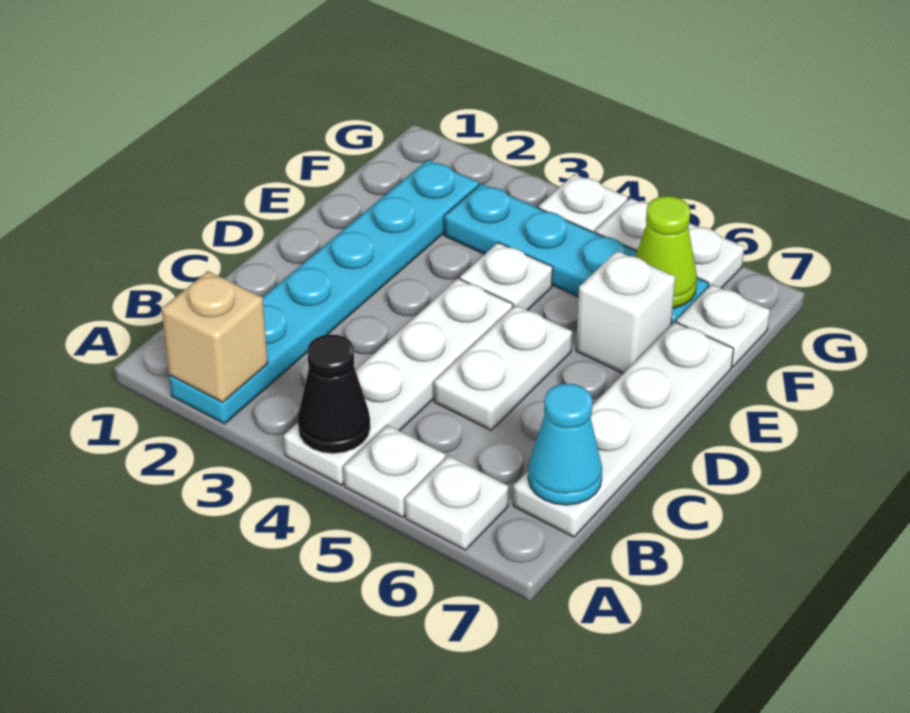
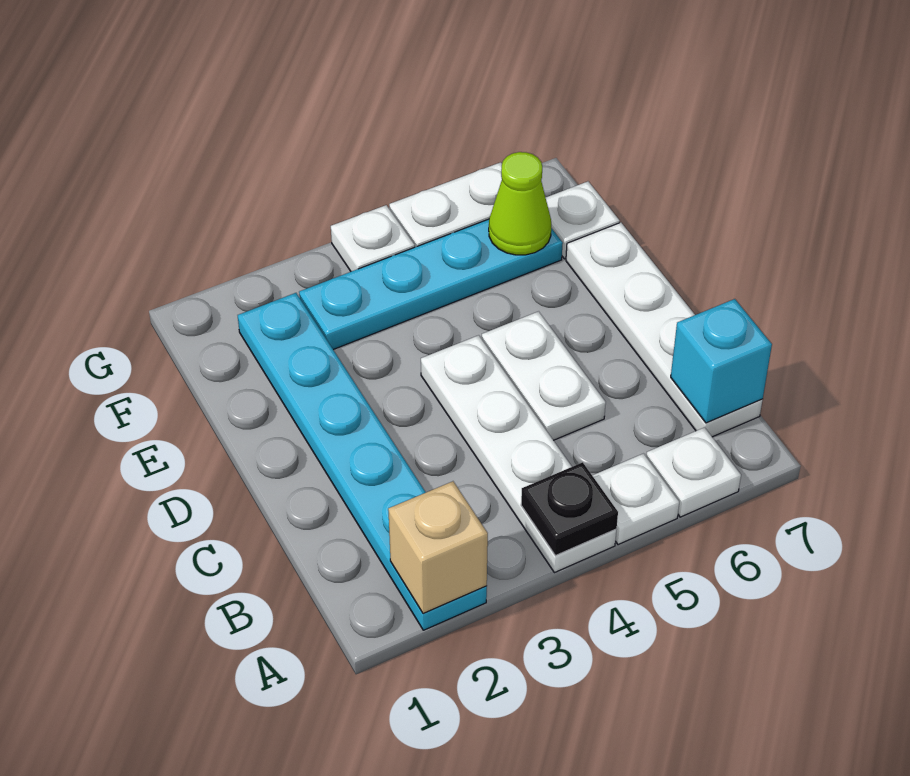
black 1x1 cone [298,334,370,454] -> black 1x1 plate [521,462,618,556]
cyan 1x1 cone [528,384,602,505] -> cyan 1x1 brick [671,299,772,423]
white 1x1 plate [460,242,553,310] -> none
white 1x1 brick [576,251,675,374] -> none

